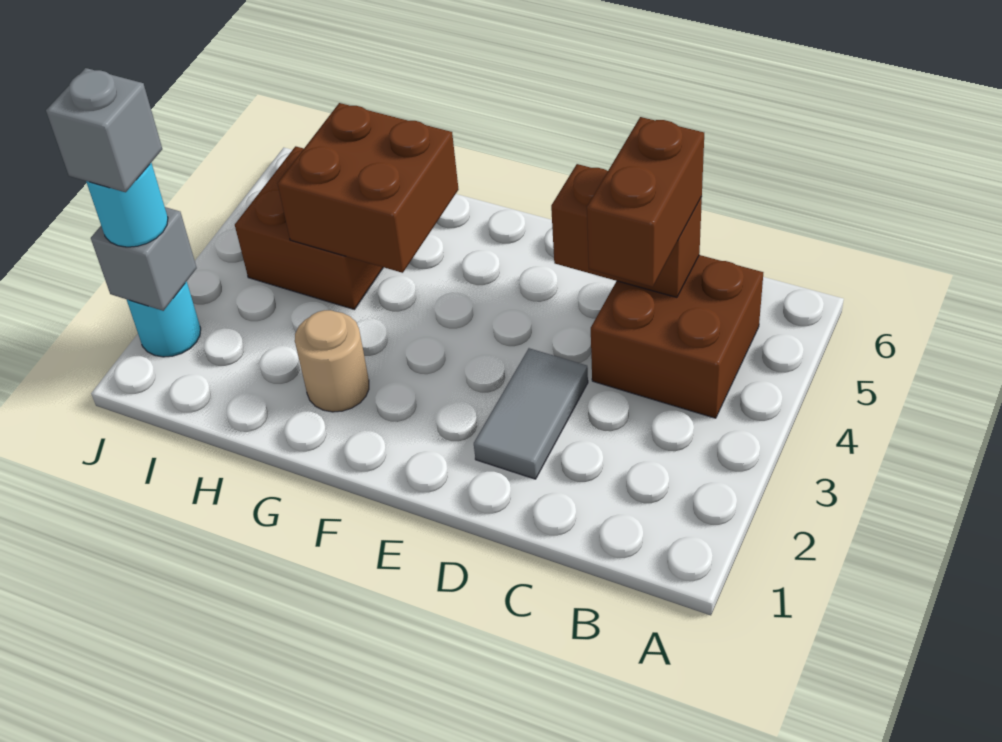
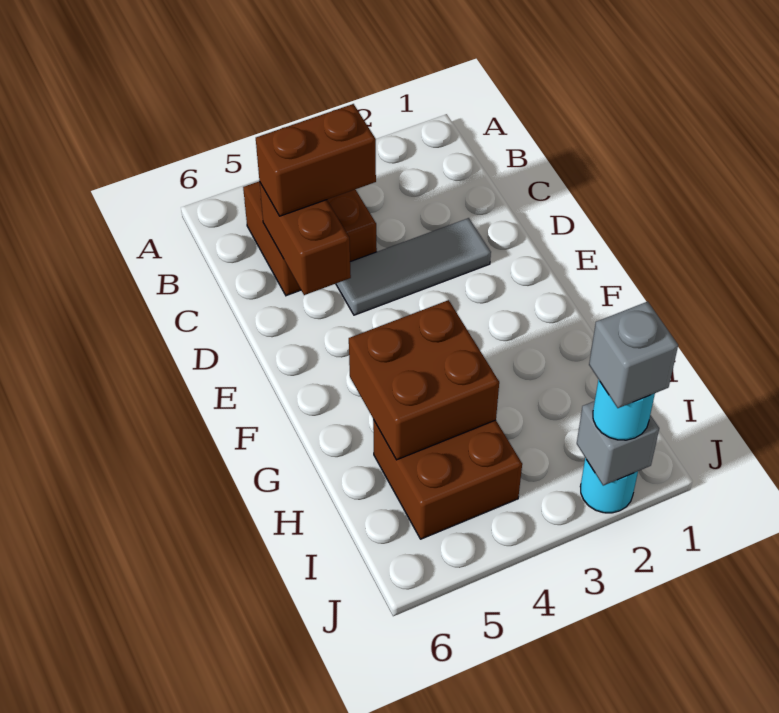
grey 1x2 tile [474,348,588,479] -> grey 1x3 tile [336,218,491,315]
tan 1x1 round brick [295,310,369,412] -> none

